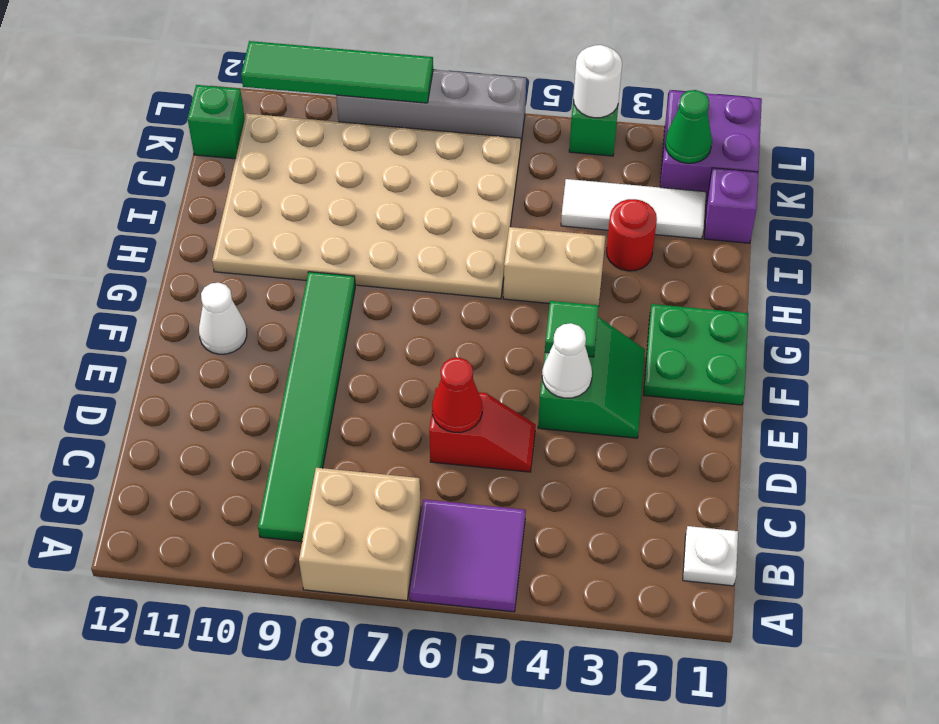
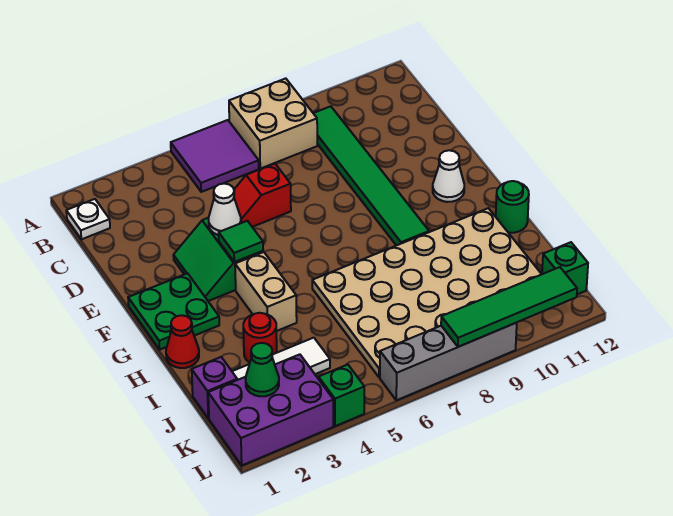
red 1x1 cone [432,357,482,432] -> red 1x1 cone moved to [166,315,199,368]
tan 1x2 brick [503,227,606,306] -> tan 1x2 brick turned to [235,252,297,331]
none -> green 1x1 round brick [496,181,529,233]
purple 2x2 brick [660,90,762,201] -> purple 2x3 brick [208,354,333,465]
white 1x1 round brick [574,45,622,118] -> none

